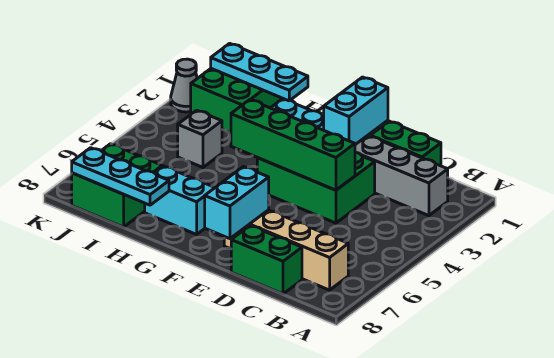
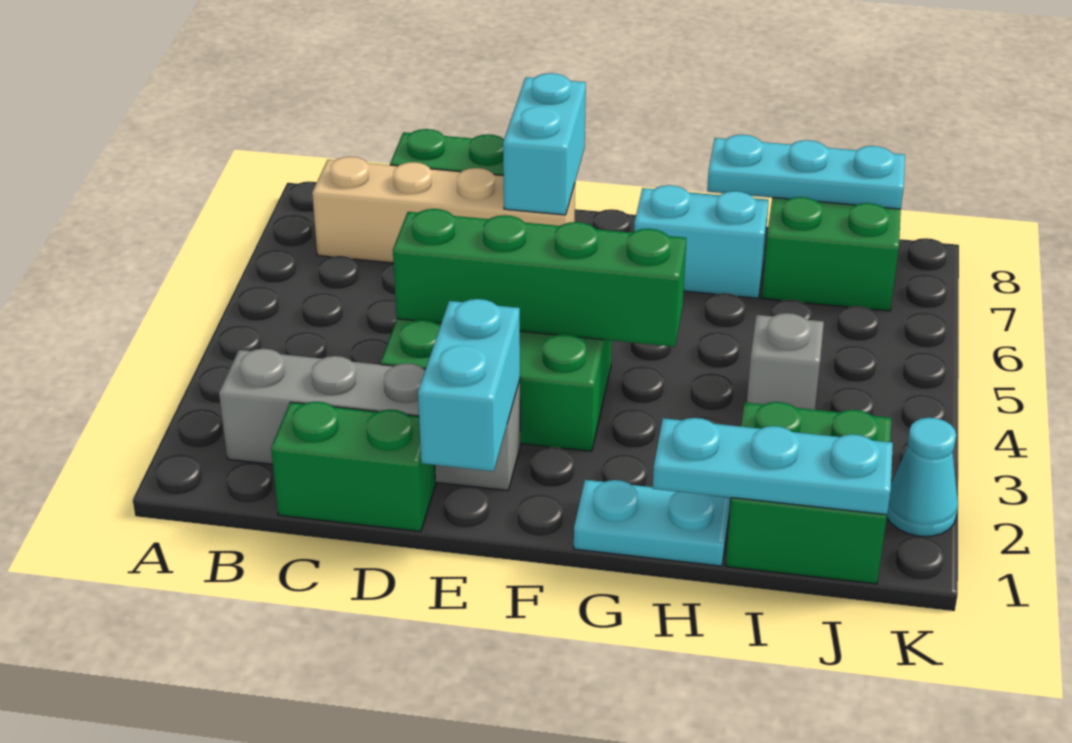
grey 1x1 cone [171,59,197,112] -> cyan 1x1 cone [887,418,958,536]

